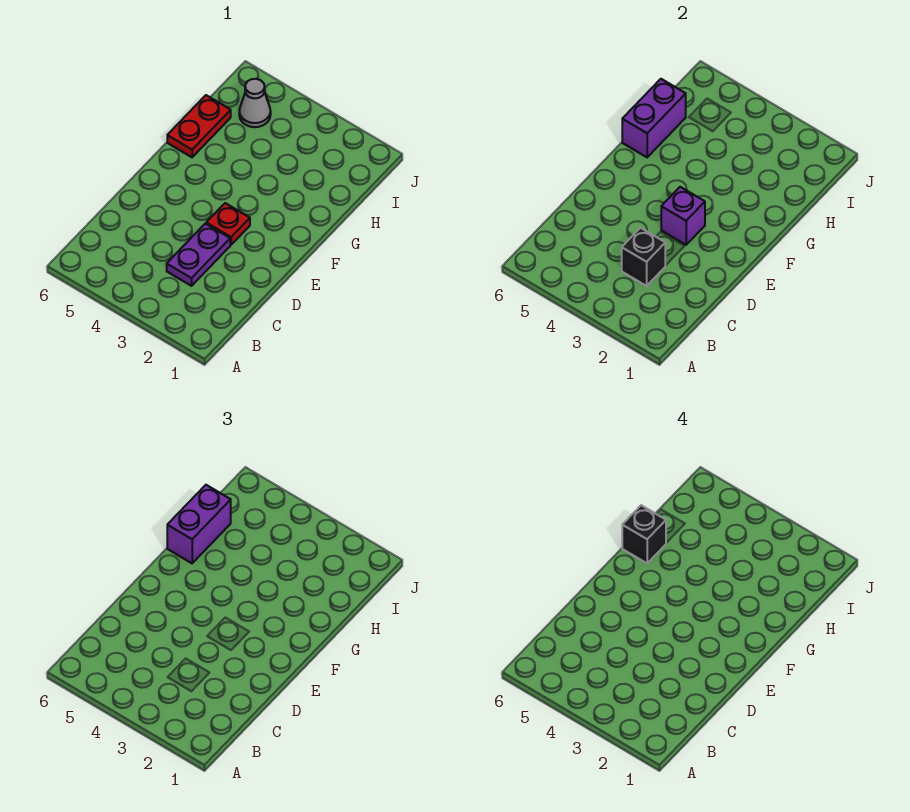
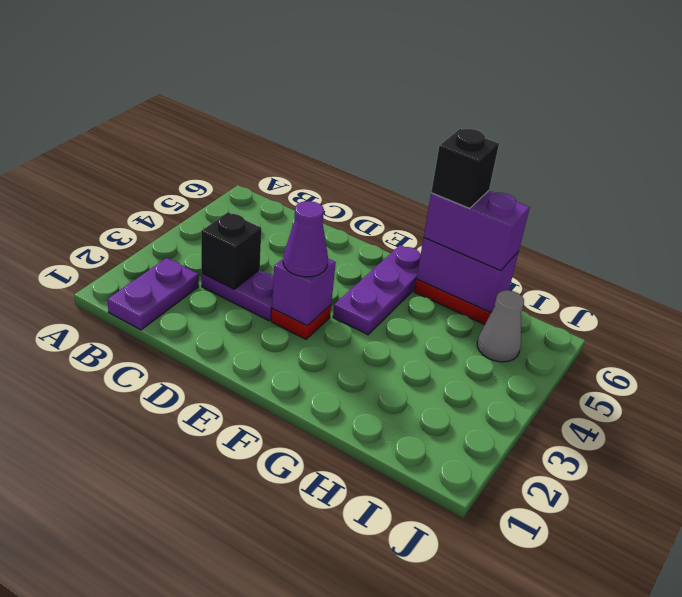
none -> purple 1x2 plate [107,258,199,330]
none -> purple 1x1 cone [283,201,328,277]
none -> purple 1x3 plate [333,245,421,335]

